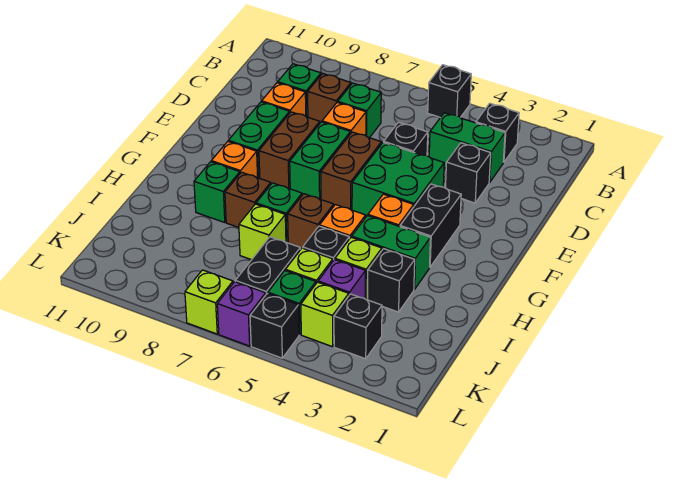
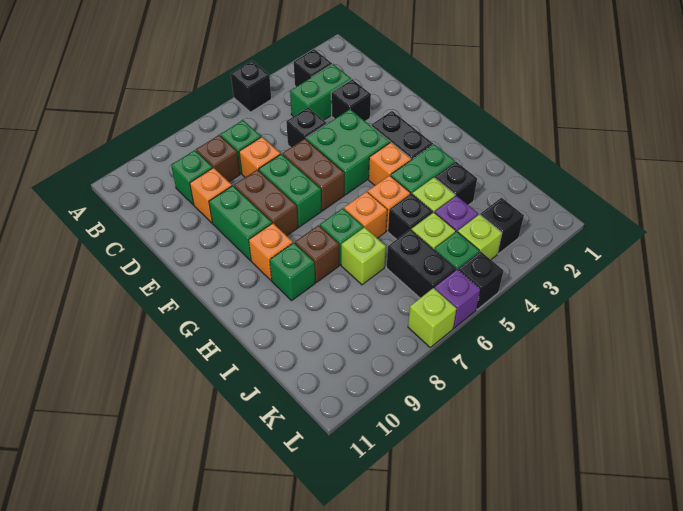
brown 1x1 brick [288,194,334,249] -> orange 1x1 brick [344,192,387,238]

